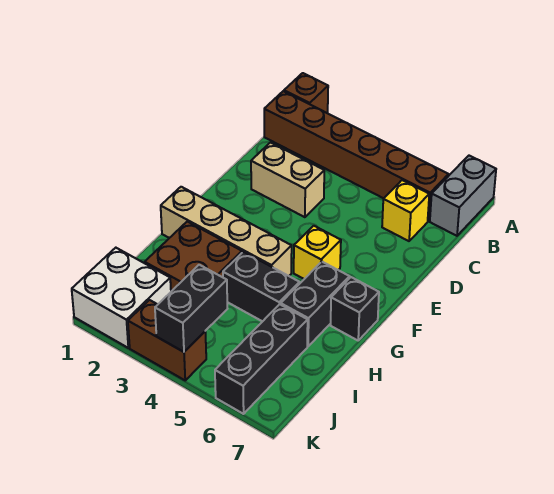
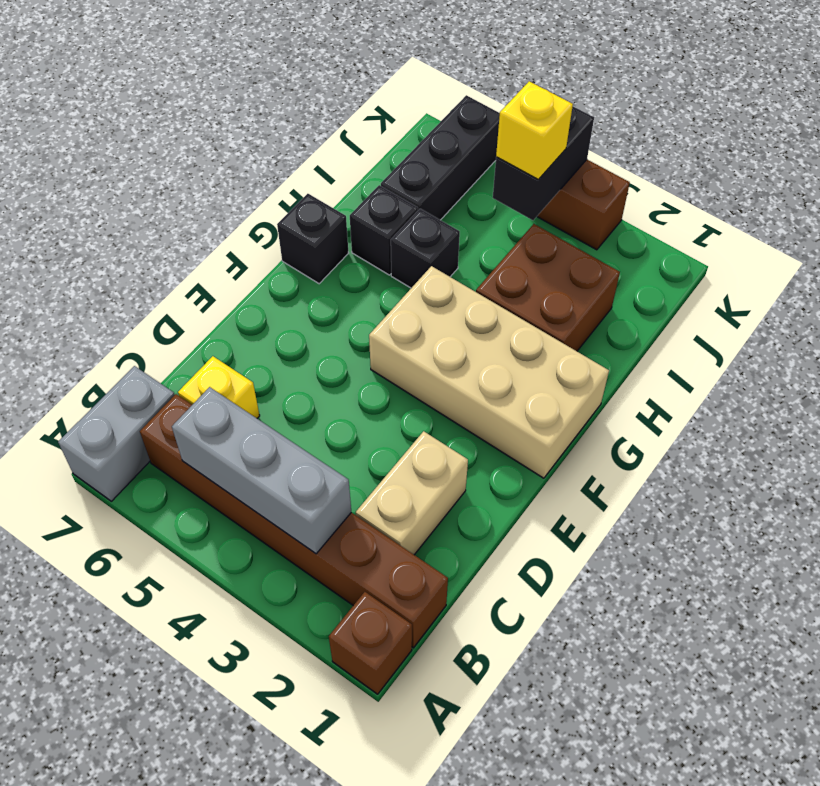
none -> grey 1x3 brick [172,387,351,554]
tan 1x2 brick [251,143,324,217] -> tan 1x2 brick turned to [356,431,468,555]
yellow 1x1 brick [294,226,341,279] -> yellow 1x1 brick moved to [496,81,573,180]
tan 1x4 brick [161,187,292,276] -> tan 2x4 brick [369,266,609,478]
black 1x2 brick [281,262,350,346] -> black 1x1 brick [350,185,418,275]
black 1x2 brick [223,252,299,322] -> black 1x1 brick [391,209,460,288]
white 2x2 brick [72,248,171,348] -> none

